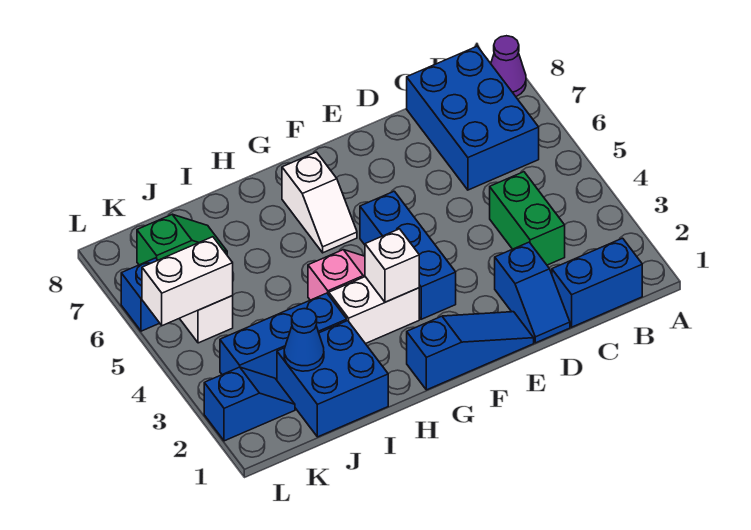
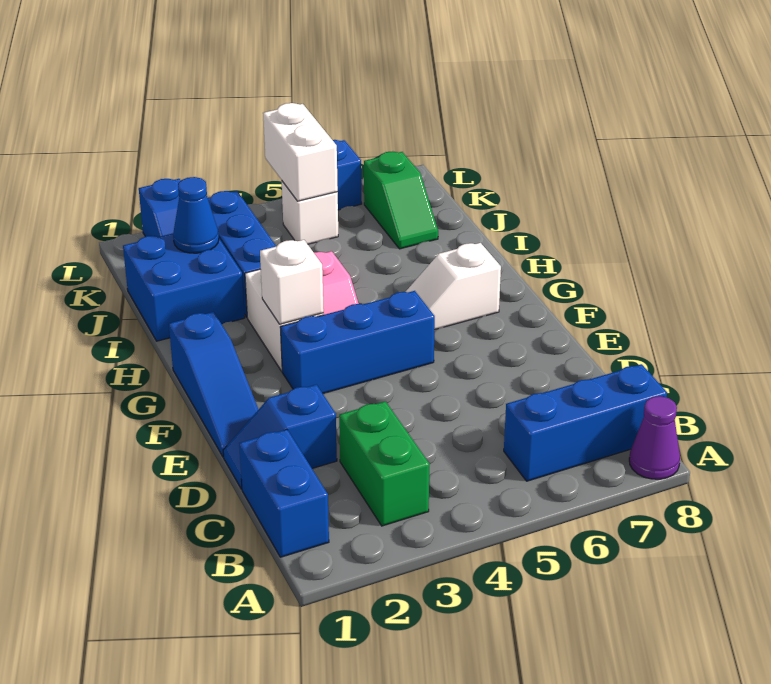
blue 2x3 brick [407,46,539,190] -> blue 1x3 brick [504,364,667,481]
green 1x2 brick [490,172,565,265] -> green 1x2 brick turned to [339,401,430,526]

